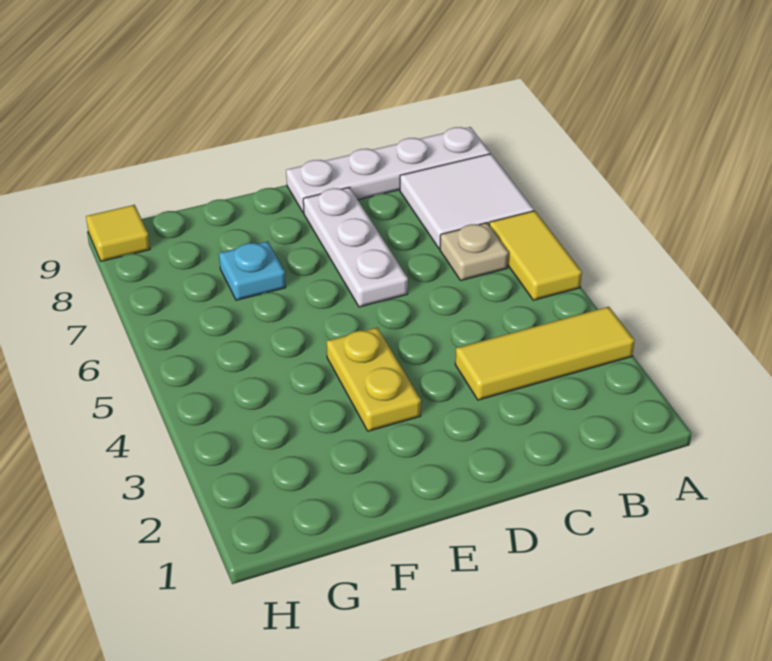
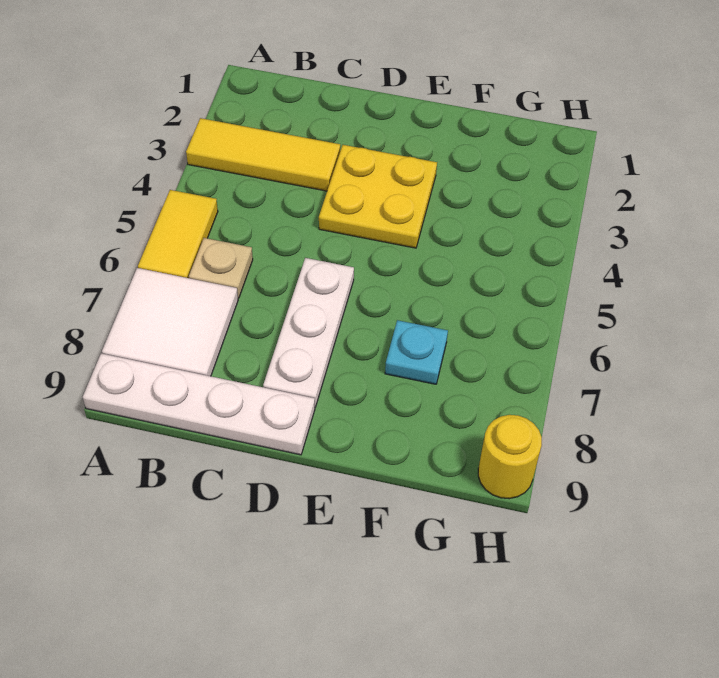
yellow 1x2 plate [327,328,421,431] -> yellow 2x2 plate [319,145,437,248]
yellow 1x1 tile [86,205,150,261] -> yellow 1x1 round brick [478,415,542,499]

